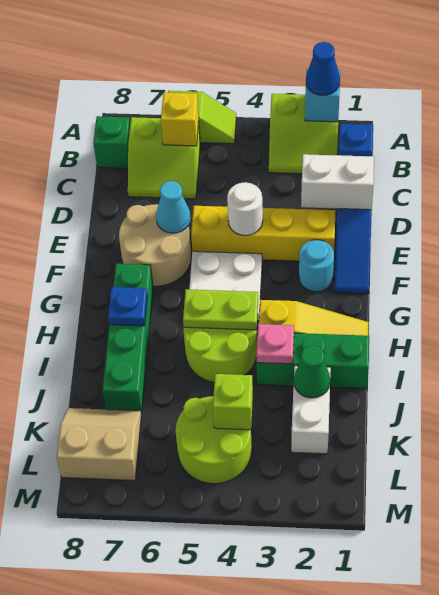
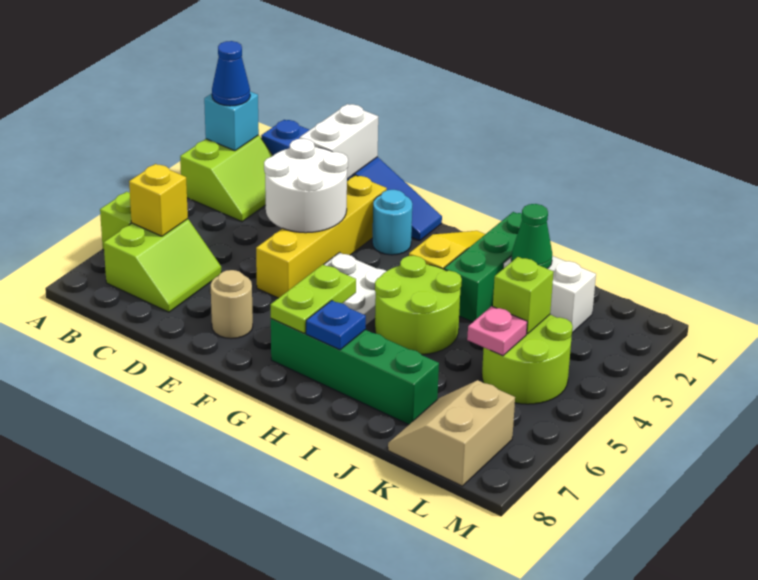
green 1x1 brick [93,116,130,168] -> none
white 1x1 round brick [227,182,263,236] -> white 2x2 round brick [264,138,348,233]
tan 2x2 round brick [119,204,191,286] -> tan 1x1 round brick [211,270,253,339]
cyan 1x1 cone [156,181,191,233] -> none
lime 1x2 plate [183,289,258,330] -> lime 1x2 plate moved to [270,265,356,333]
pink 1x1 plate [256,324,294,364] -> pink 1x1 plate moved to [467,306,527,356]

